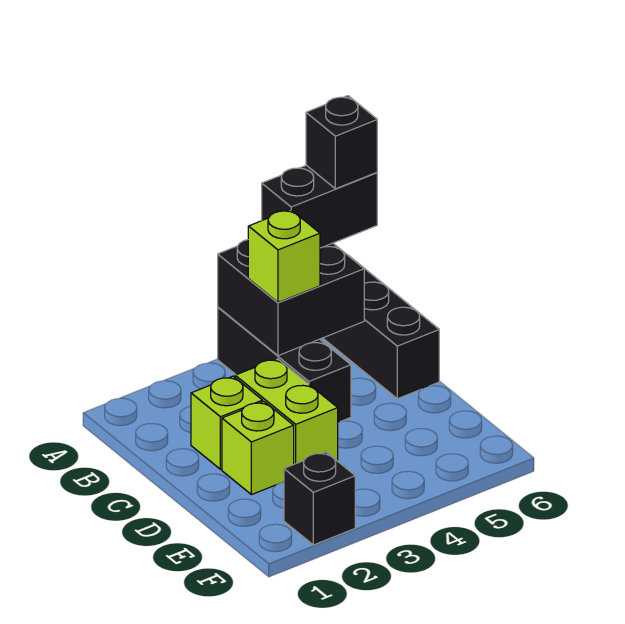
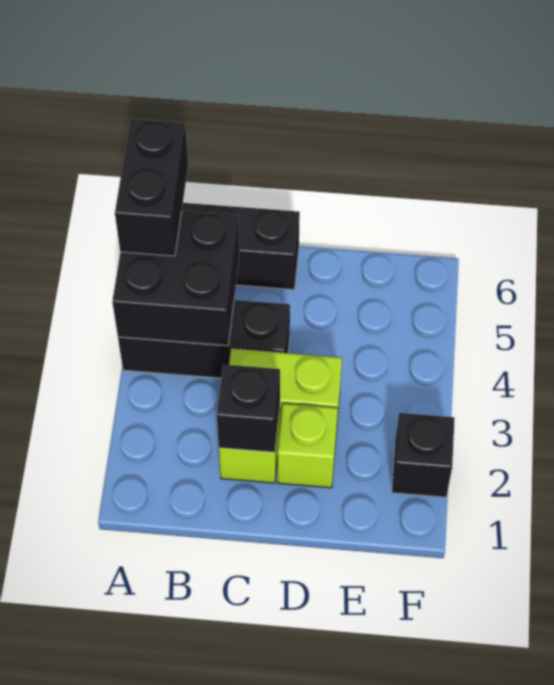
black 1x1 brick [306,96,377,189] -> black 1x1 brick moved to [217,365,280,452]
lime 1x1 brick [248,209,320,302] -> none

